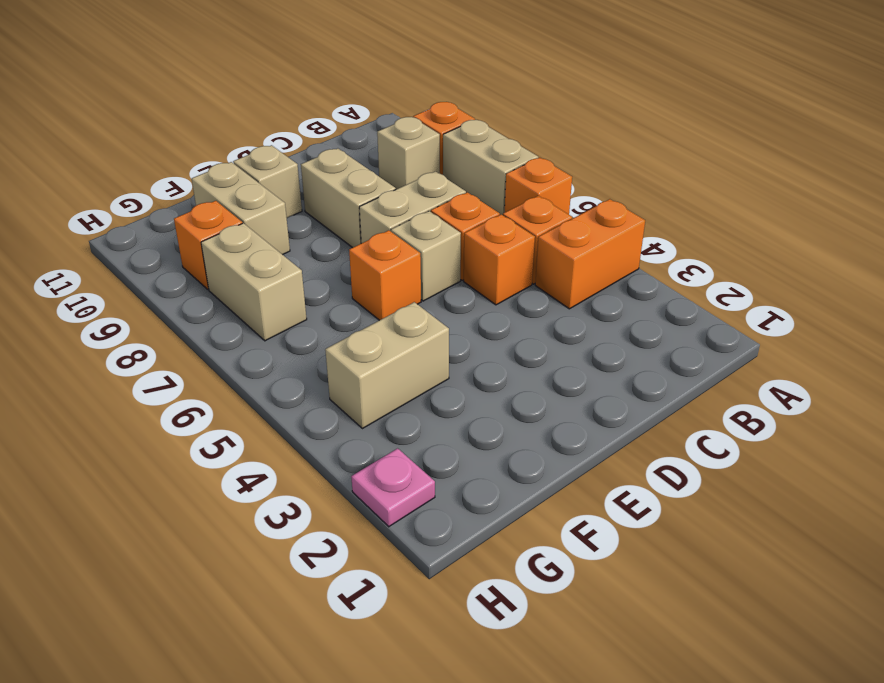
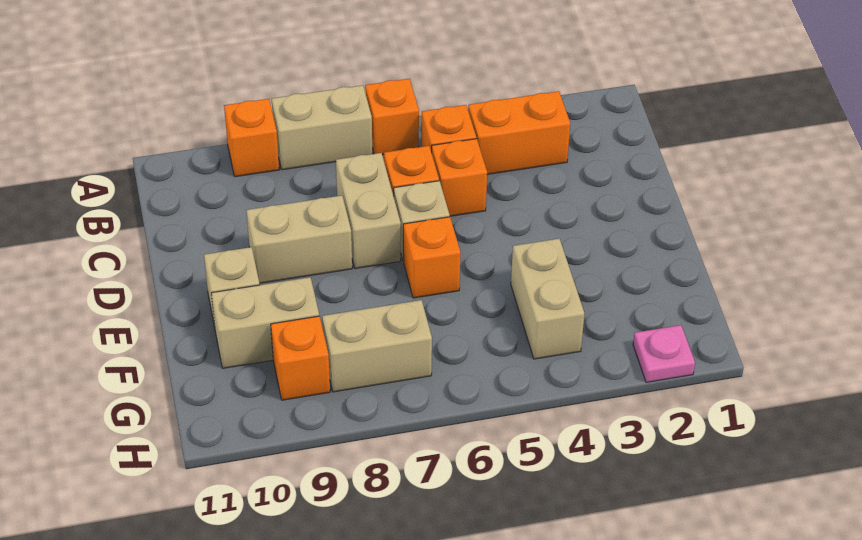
orange 1x2 brick [535,199,645,309] -> orange 1x2 brick turned to [468,91,570,174]
tan 1x1 brick [377,117,440,189] -> none

